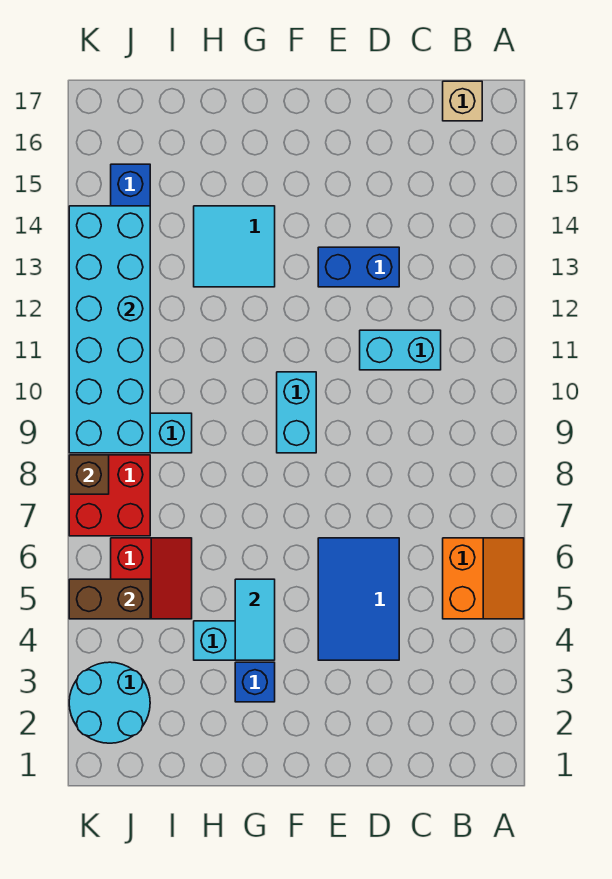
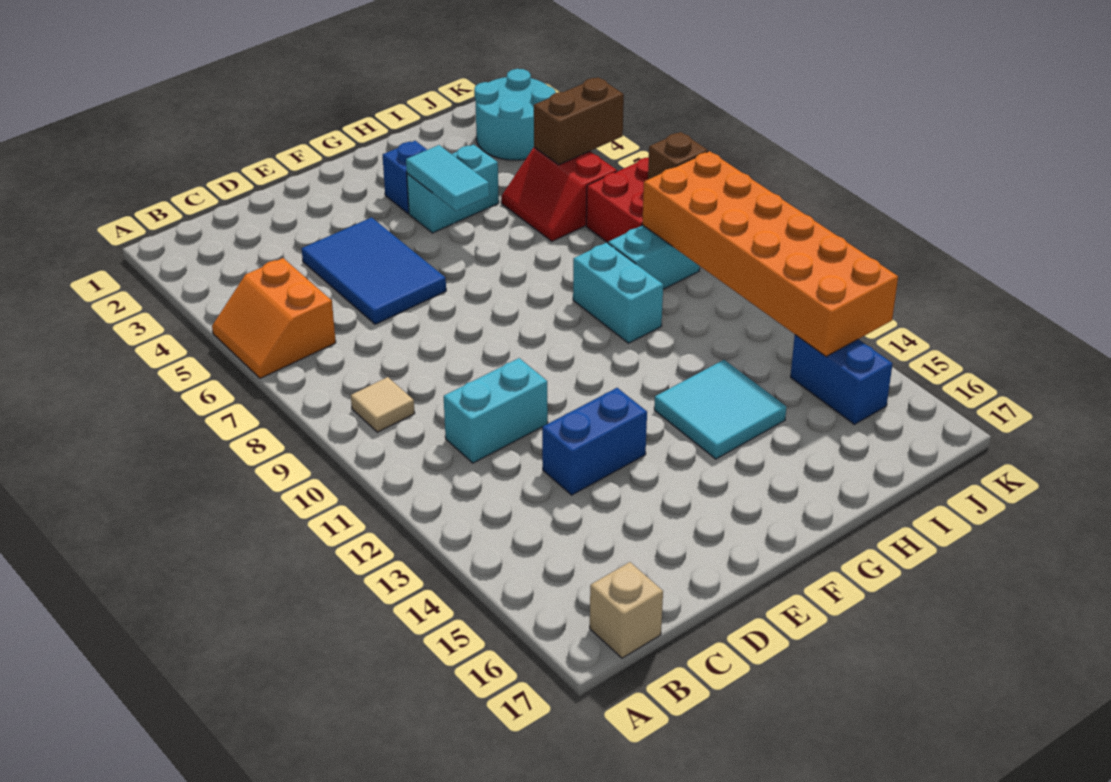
none -> tan 1x1 tile [351,377,415,432]
cyan 1x2 brick [277,372,316,453] -> cyan 1x2 brick moved to [573,243,663,343]
cyan 2x6 brick [69,206,150,453] -> orange 2x6 brick [642,151,898,357]

